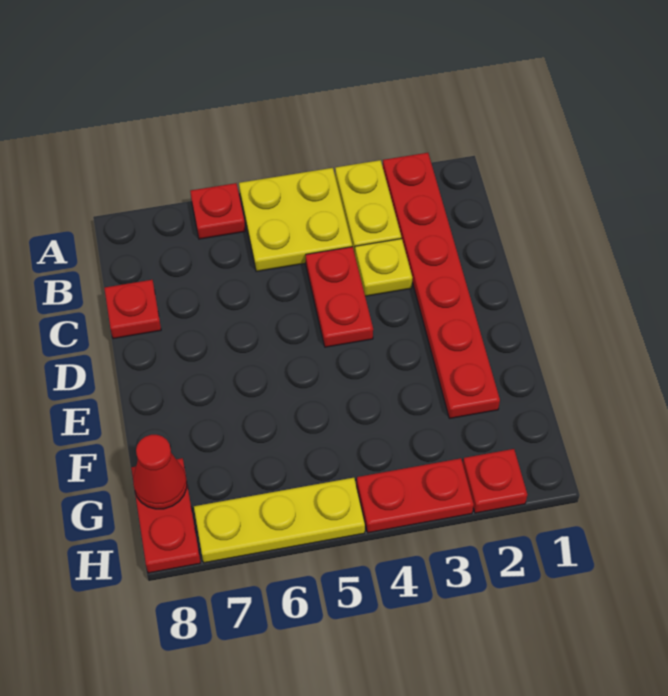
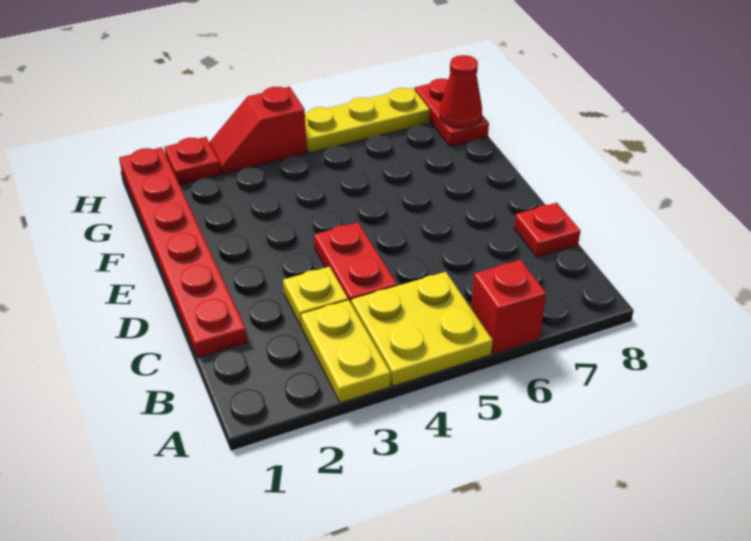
red 1x6 plate [383,153,500,419] -> red 1x6 plate moved to [119,147,247,358]
red 1x1 plate [190,183,245,239] -> red 1x1 brick [471,260,546,354]
red 1x2 plate [357,458,474,533] -> red 1x2 slope [209,87,307,174]

